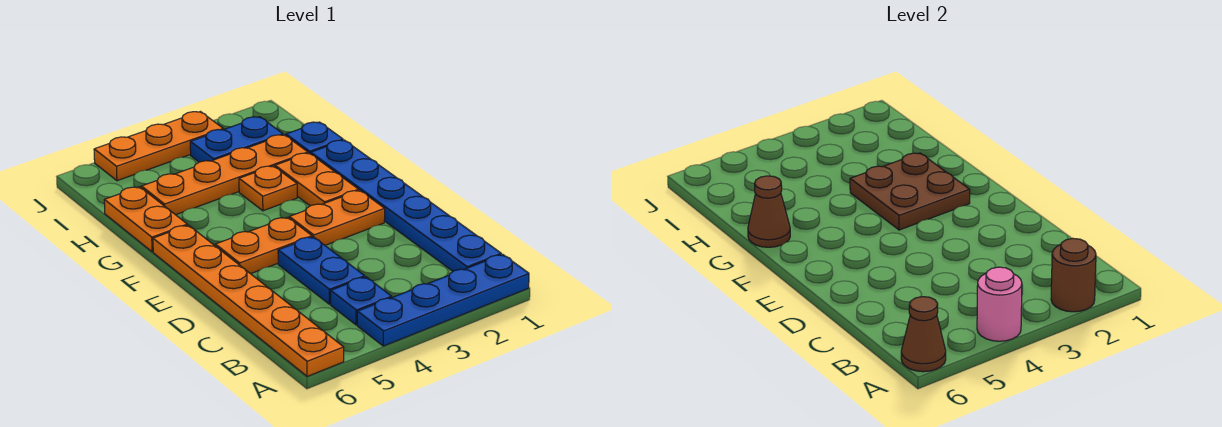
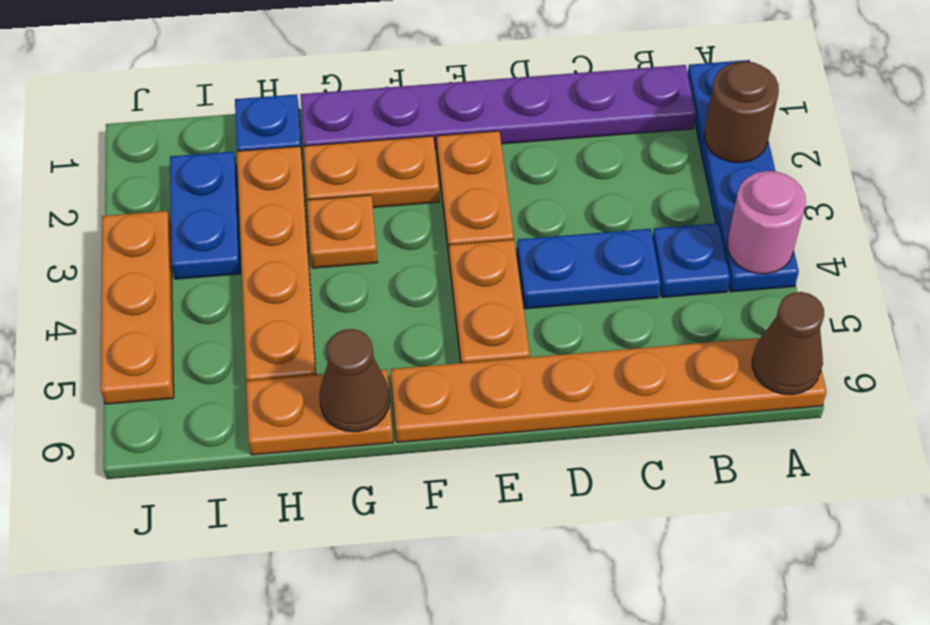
blue 1x6 plate [311,140,501,271] -> purple 1x6 plate [300,65,696,149]
brown 2x2 plate [850,153,970,230] -> none

